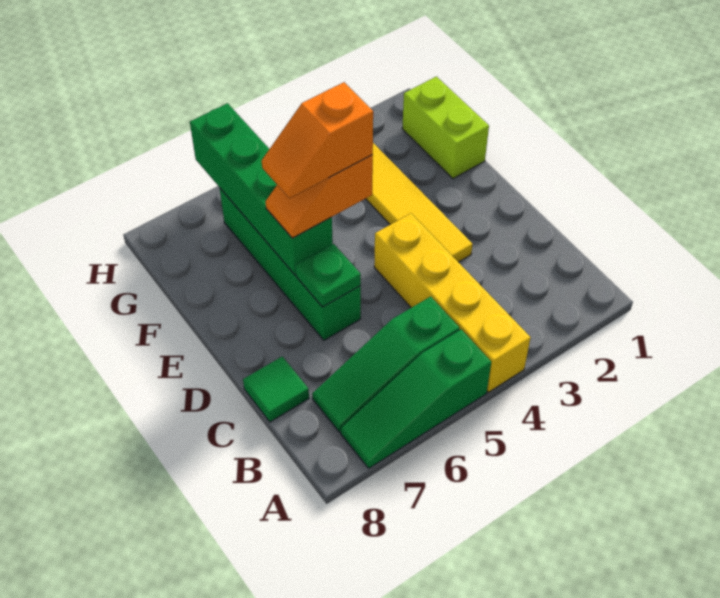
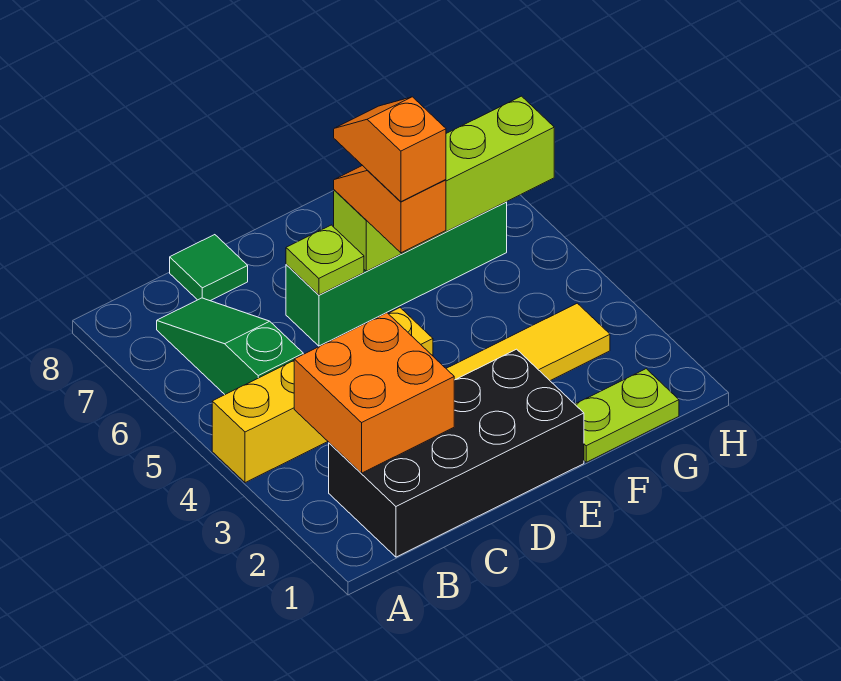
green 1x3 slope [341,329,491,468] -> none
none -> black 2x4 brick [329,349,584,557]
none -> orange 2x2 brick [294,313,454,473]
green 1x1 plate [295,244,361,307] -> lime 1x1 plate [286,225,364,295]
green 1x4 brick [190,103,333,275] -> lime 1x4 brick [334,96,554,271]
lime 1x2 brick [402,77,489,179] -> lime 1x2 plate [575,369,679,462]

